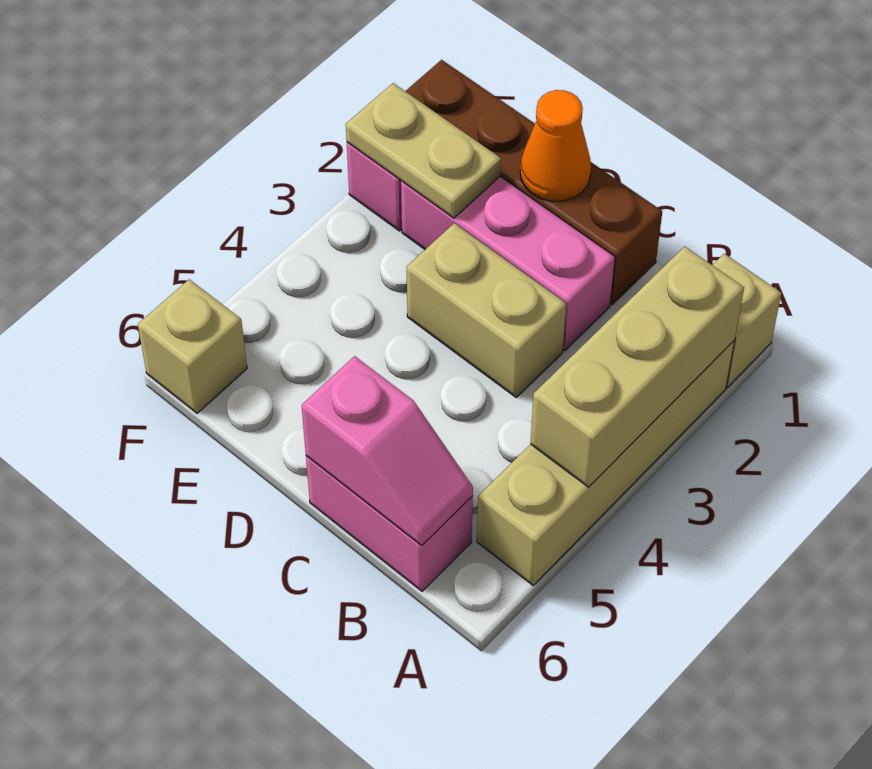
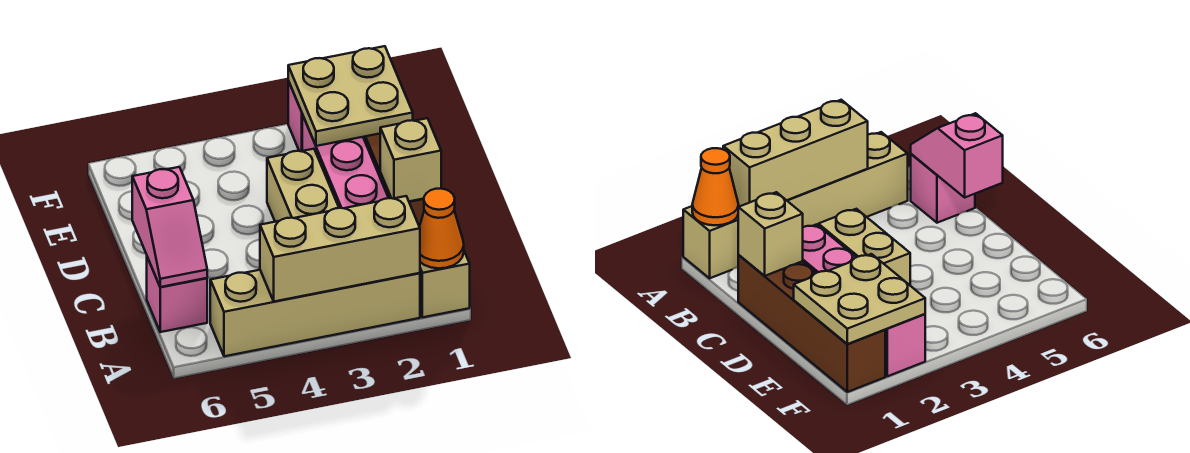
pink 1x2 brick [306,456,473,591] -> pink 1x1 brick [147,257,207,332]
orange 1x1 cone [520,90,591,201] -> orange 1x1 cone moved to [419,189,464,268]
tan 1x2 plate [346,83,501,218] -> tan 2x2 plate [288,46,413,146]
tan 1x1 brick [138,279,247,413] -> tan 1x1 brick moved to [380,118,441,201]

